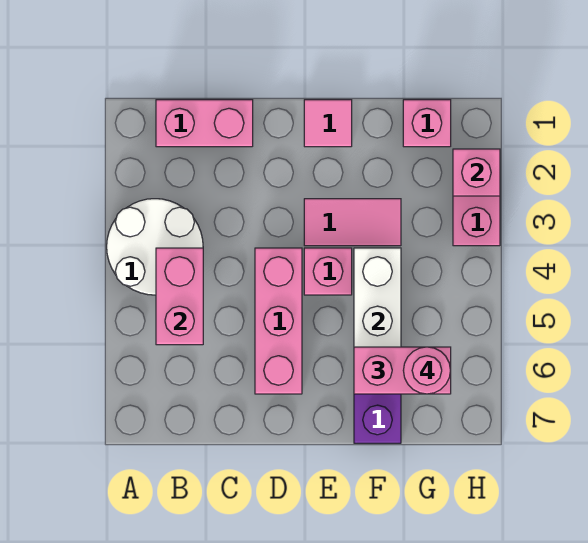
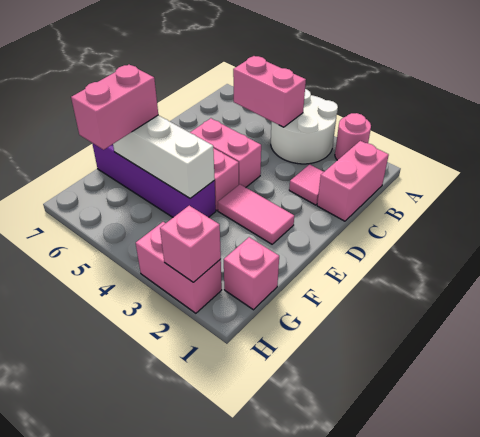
pink 1x3 brick [255,248,302,394] -> pink 1x2 brick [190,118,261,187]
pink 1x1 tile [304,100,352,147] -> pink 1x1 tile moved to [289,164,323,205]
pink 1x2 tile [304,199,401,246] -> pink 1x2 tile turned to [218,184,294,244]
pink 1x1 round brick [403,347,451,394] -> pink 1x1 round brick moved to [335,113,371,160]

